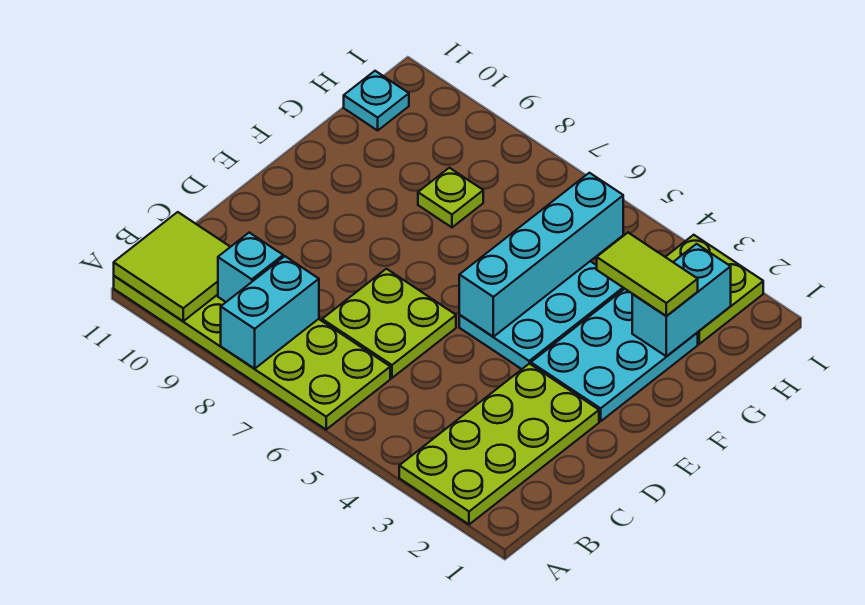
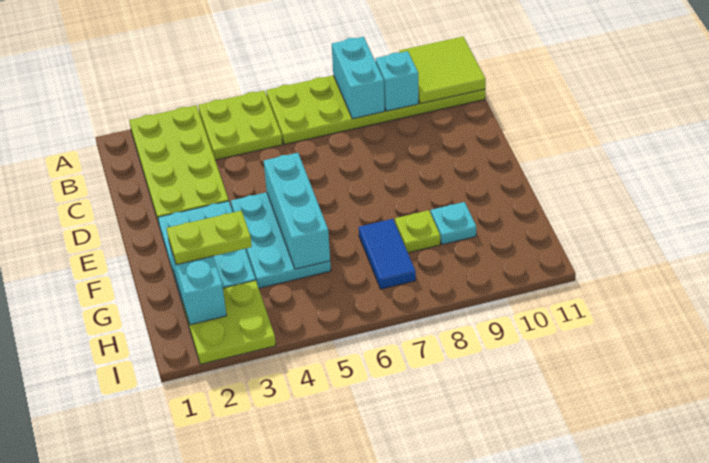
lime 2x2 plate [322,269,456,378] -> lime 2x2 plate moved to [198,91,283,160]
cyan 1x4 brick [459,173,623,337] -> cyan 1x3 brick [264,153,330,269]
lime 1x2 tile [597,233,698,316] -> lime 1x2 plate [167,211,252,265]
none -> blue 1x2 tile [359,219,416,289]
cyan 1x1 plate [344,71,409,130] -> cyan 1x1 plate moved to [431,202,476,245]

